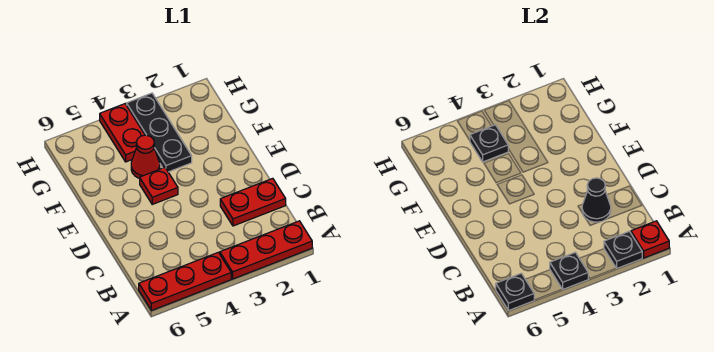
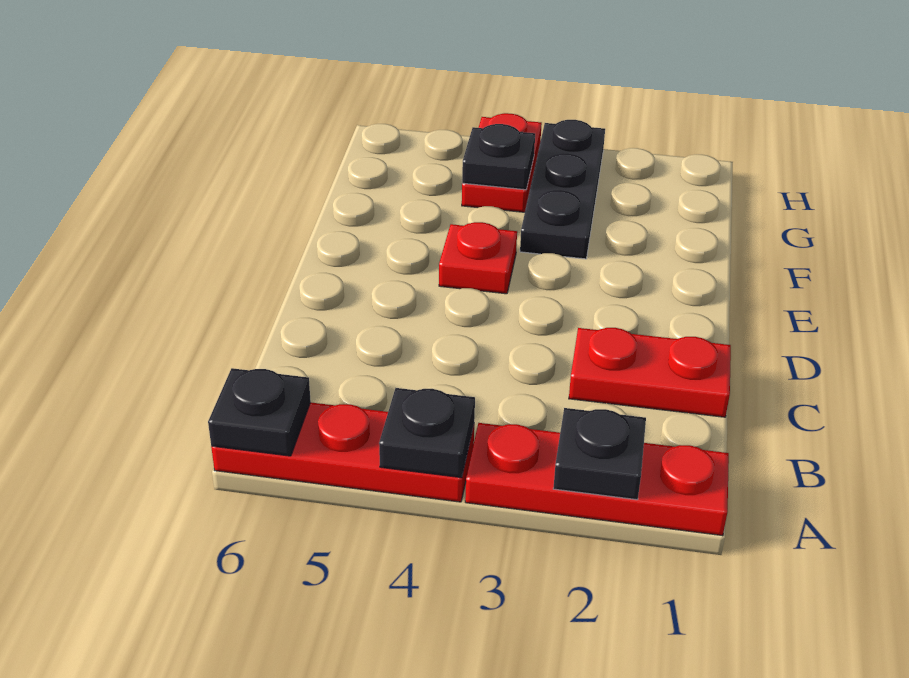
red 1x1 plate [631,221,669,258] -> none
black 1x1 cone [582,178,611,222] -> none
red 1x1 cone [131,135,160,178] -> none

